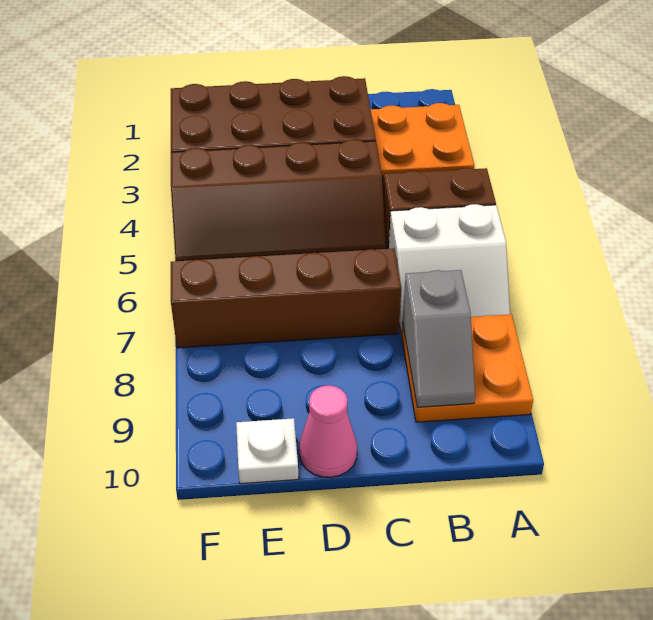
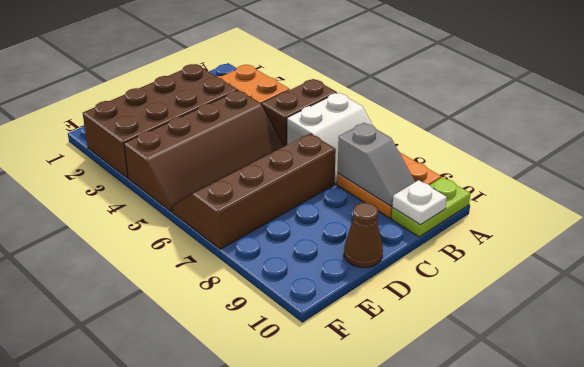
none -> lime 1x2 plate [392,177,471,237]
pink 1x1 cone [299,385,357,477] -> brown 1x1 cone [344,203,383,268]
white 1x1 plate [236,418,298,484] -> white 1x1 plate moved to [392,180,447,225]

